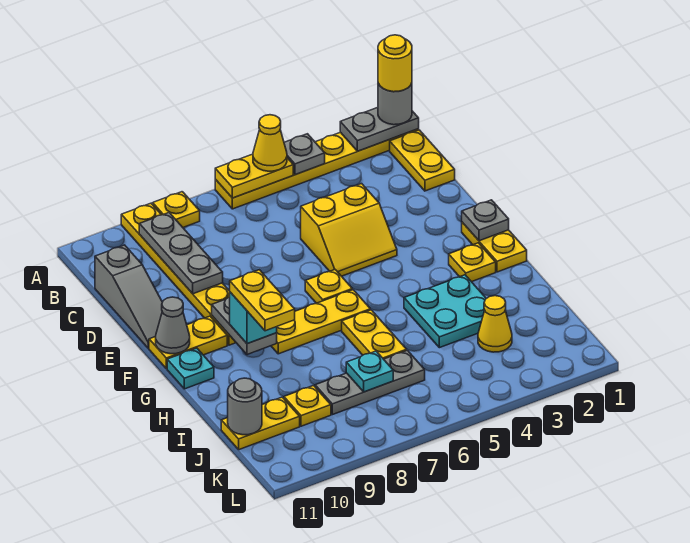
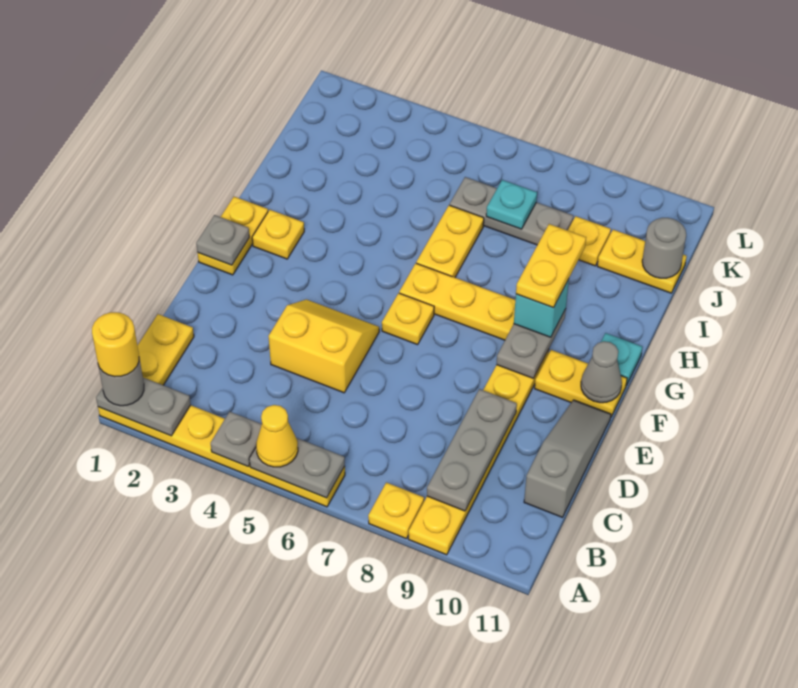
yellow 1x2 plate [215,154,293,198] -> grey 1x2 plate [249,438,345,498]
cyan 2x2 plate [404,275,486,348] -> none
yellow 1x1 cone [478,296,512,352] -> none

